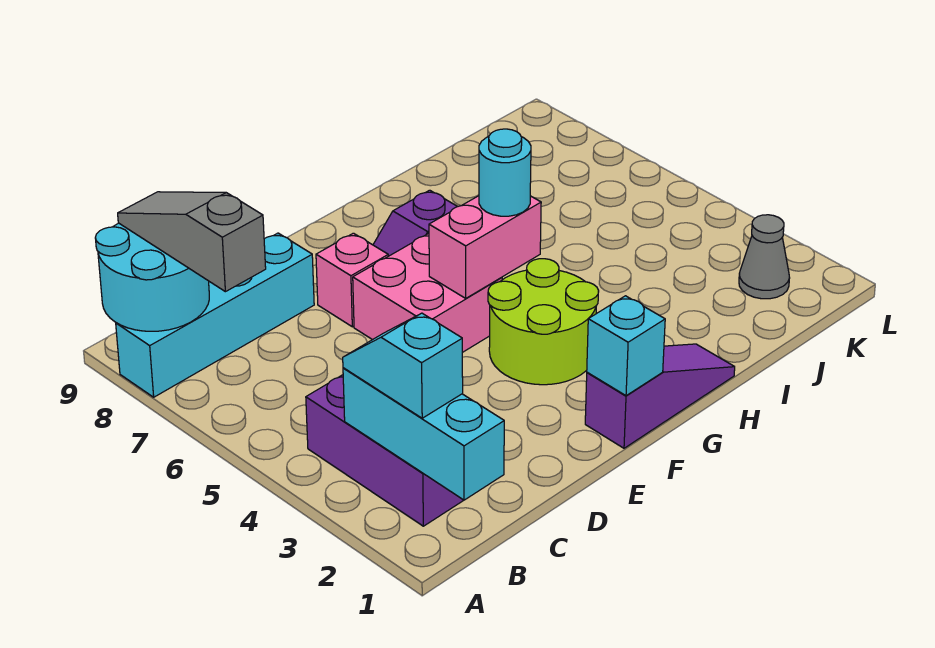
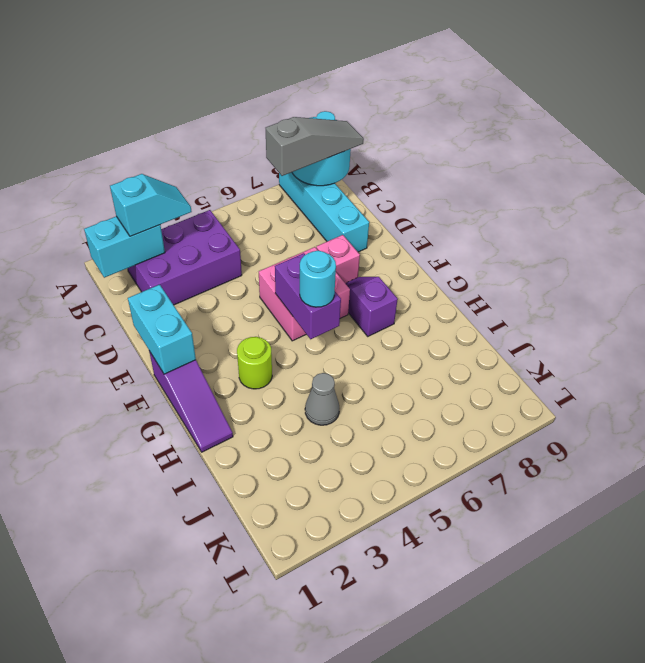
cyan 1x3 brick [343,368,504,500] -> cyan 1x2 brick [84,216,165,278]
cyan 1x1 brick [587,296,665,396] -> cyan 1x2 brick [128,285,196,374]
lime 2x2 round brick [488,259,599,385] -> lime 1x1 round brick [237,337,272,389]
pink 1x2 brick [429,196,541,298] -> purple 1x2 brick [275,253,341,339]
grey 1x1 cone [739,215,790,299] -> grey 1x1 cone moved to [305,373,339,425]

